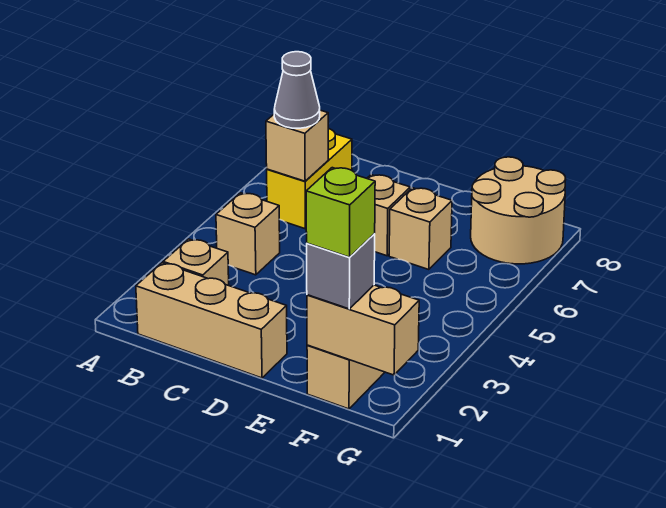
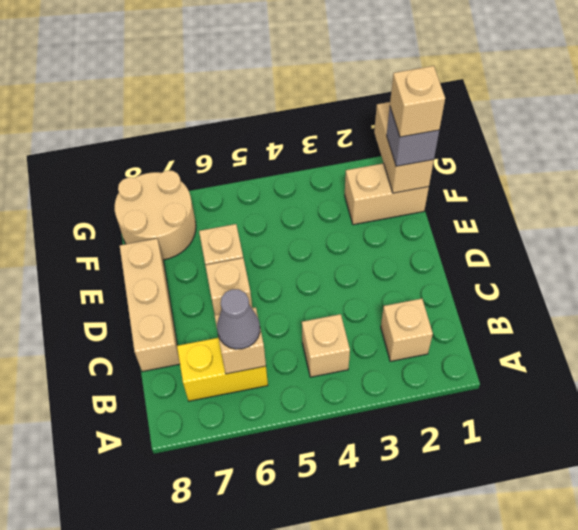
tan 1x3 brick [136,263,287,378] -> tan 1x3 brick moved to [120,239,180,372]
lime 1x1 brick [306,168,375,257] -> tan 1x1 brick [390,66,445,137]

